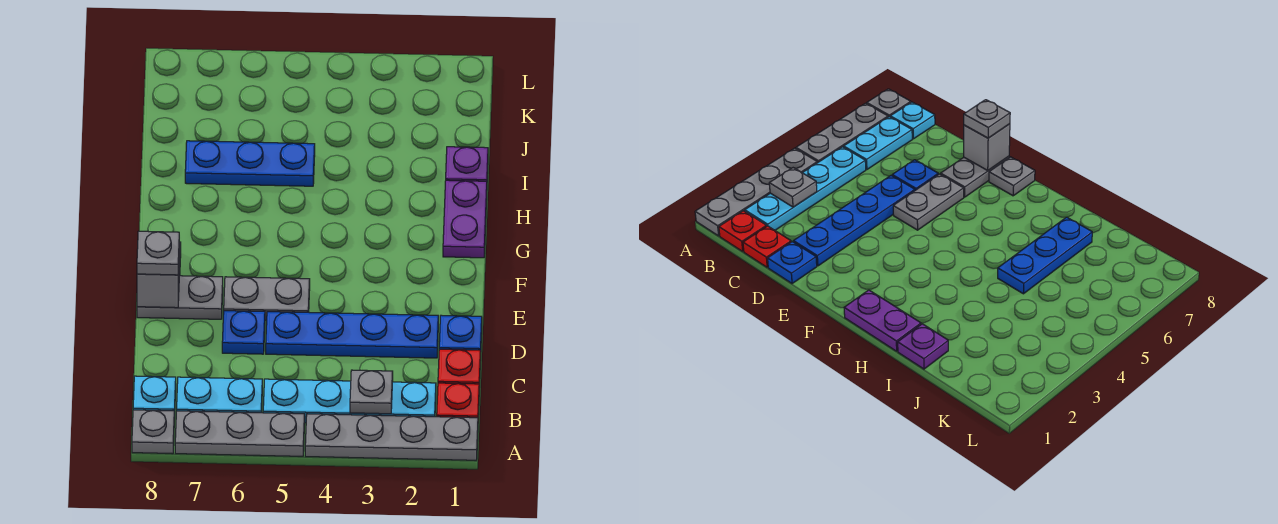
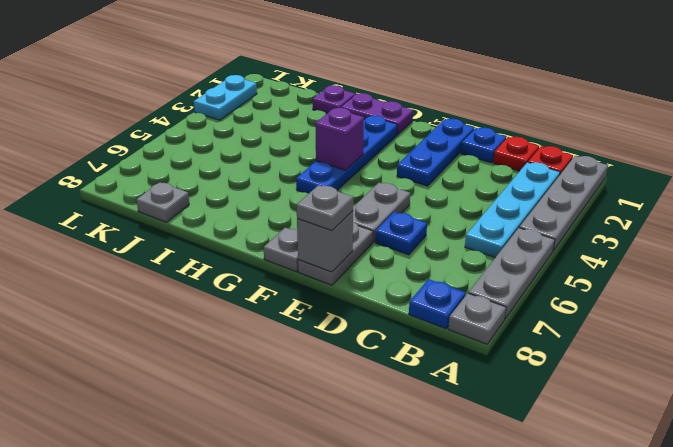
grey 1x1 plate [350,370,393,414] -> grey 1x1 plate moved to [137,182,189,222]
cyan 1x2 plate [177,377,262,413] -> cyan 1x2 plate moved to [194,75,257,120]
cyan 1x1 plate [133,376,176,418] -> blue 1x1 plate [409,279,466,329]
blue 1x4 plate [266,312,438,358] -> blue 1x4 plate moved to [296,116,397,194]
none -> purple 1x1 brick [315,108,364,170]
blue 1x3 plate [185,141,315,186] -> blue 1x3 plate moved to [397,119,474,186]

